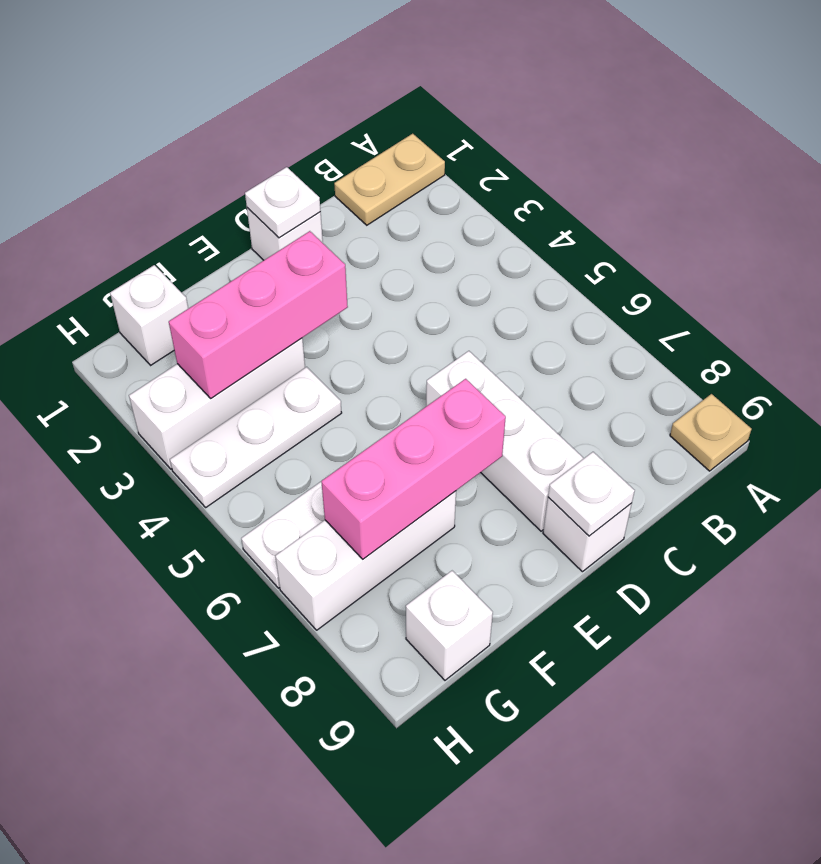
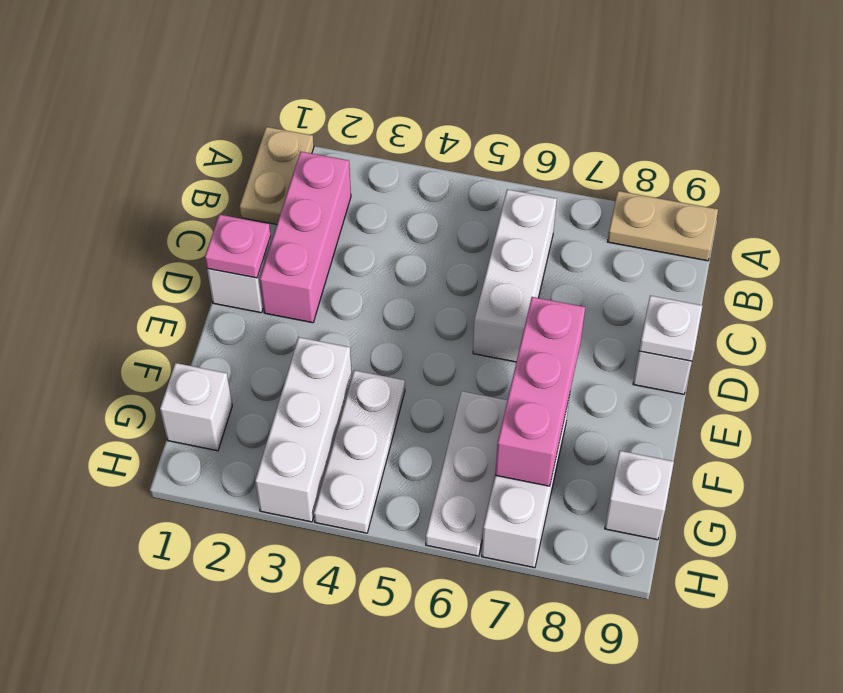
tan 1x1 plate [670,394,752,471] -> tan 1x2 plate [608,191,718,261]
white 1x1 plate [245,167,321,238] -> pink 1x1 plate [205,215,271,278]
white 1x3 brick [426,351,584,531] -> white 1x3 brick turned to [473,189,557,362]
pink 1x3 brick [169,231,348,398] -> pink 1x3 brick moved to [260,152,351,323]

